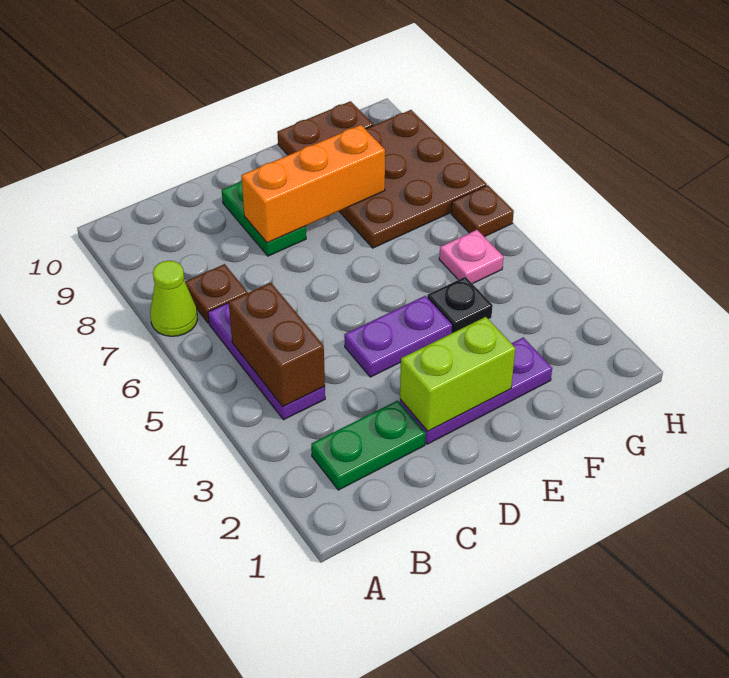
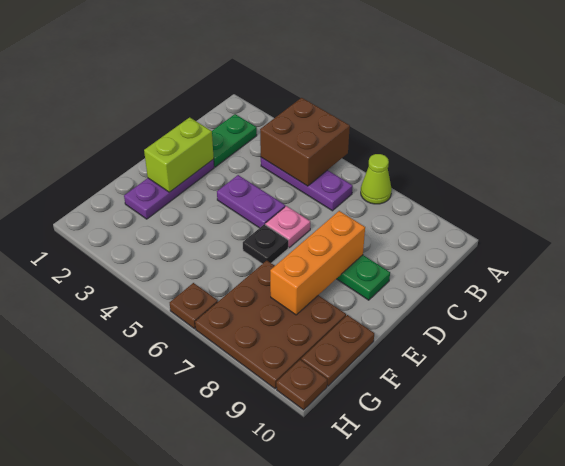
brown 1x2 brick [229,283,325,407] -> brown 2x2 brick [260,98,350,186]
brown 1x1 plate [185,264,248,323] -> brown 1x1 plate moved to [276,360,327,410]
purple 1x2 plate [344,296,452,377] -> purple 1x2 plate turned to [217,175,285,228]
black 1x1 plate [427,277,493,333] -> black 1x1 plate moved to [243,224,288,264]
pink 1x1 plate [439,230,503,284] -> pink 1x1 plate moved to [265,206,310,247]

